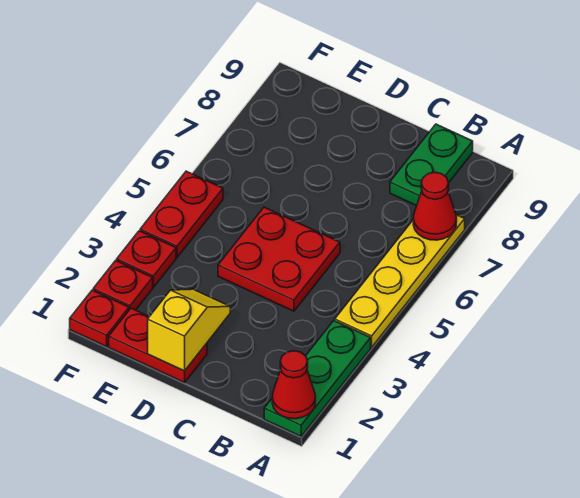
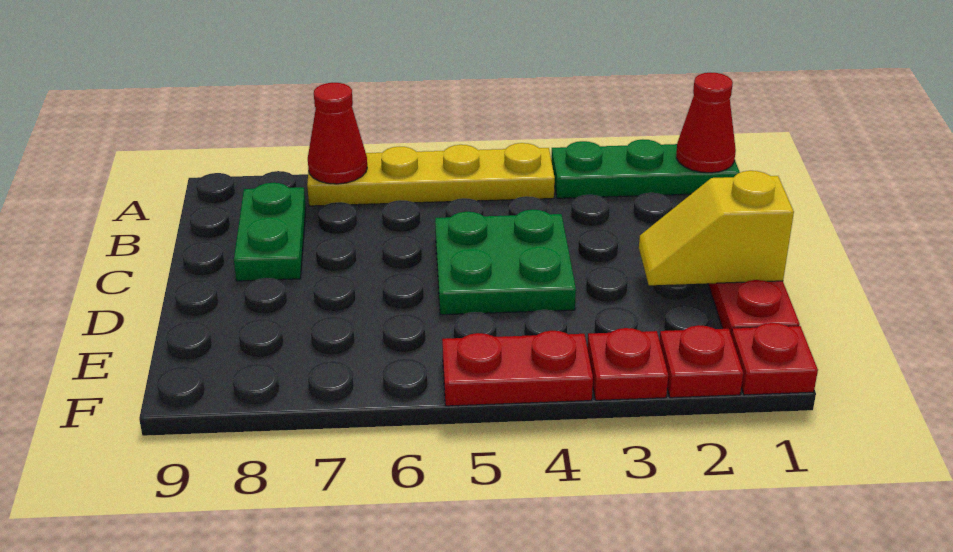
green 1x2 plate [390,124,473,206] -> green 1x2 plate turned to [234,183,306,281]
red 2x2 plate [218,207,340,311] -> green 2x2 plate [435,210,576,315]

